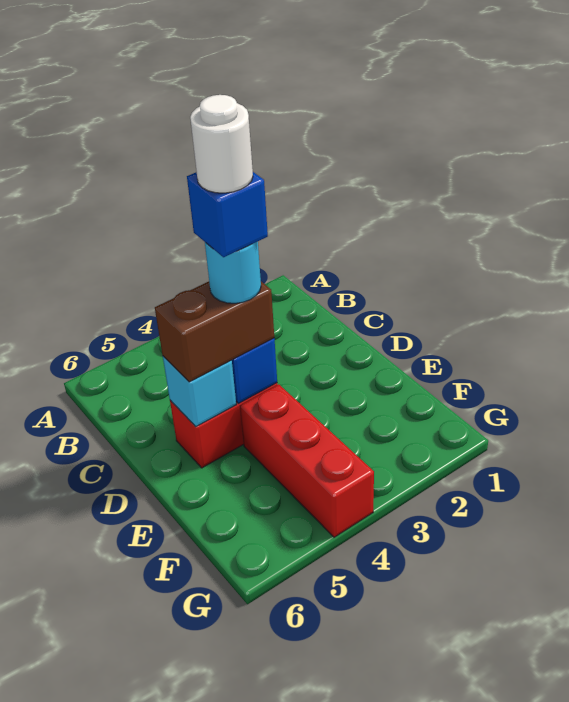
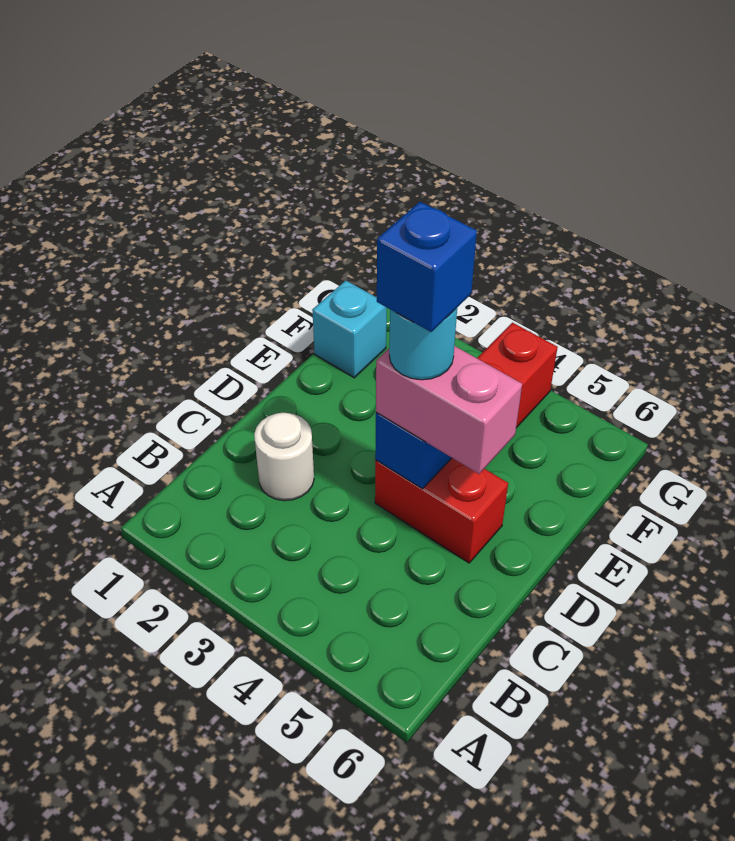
brown 1x2 brick [155,282,274,382] -> pink 1x2 brick [376,346,522,474]
white 1x1 round brick [190,95,253,193] -> white 1x1 round brick moved to [254,413,314,501]
cyan 1x1 brick [163,356,236,427] -> cyan 1x1 brick moved to [312,280,387,378]

